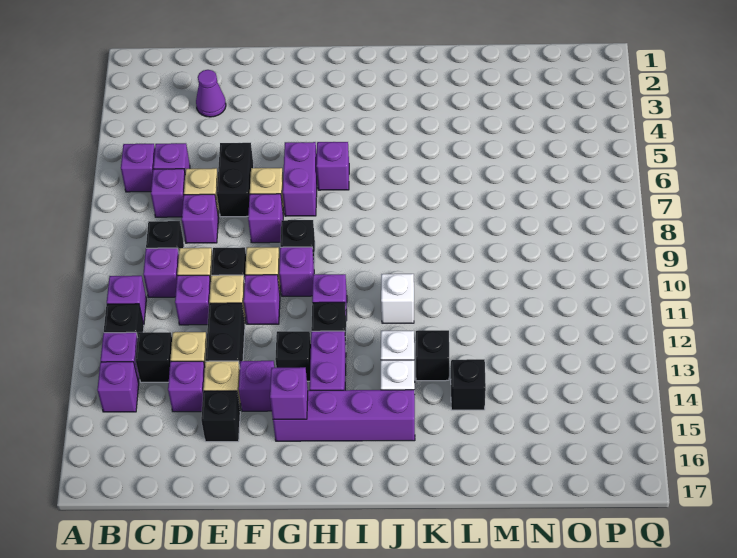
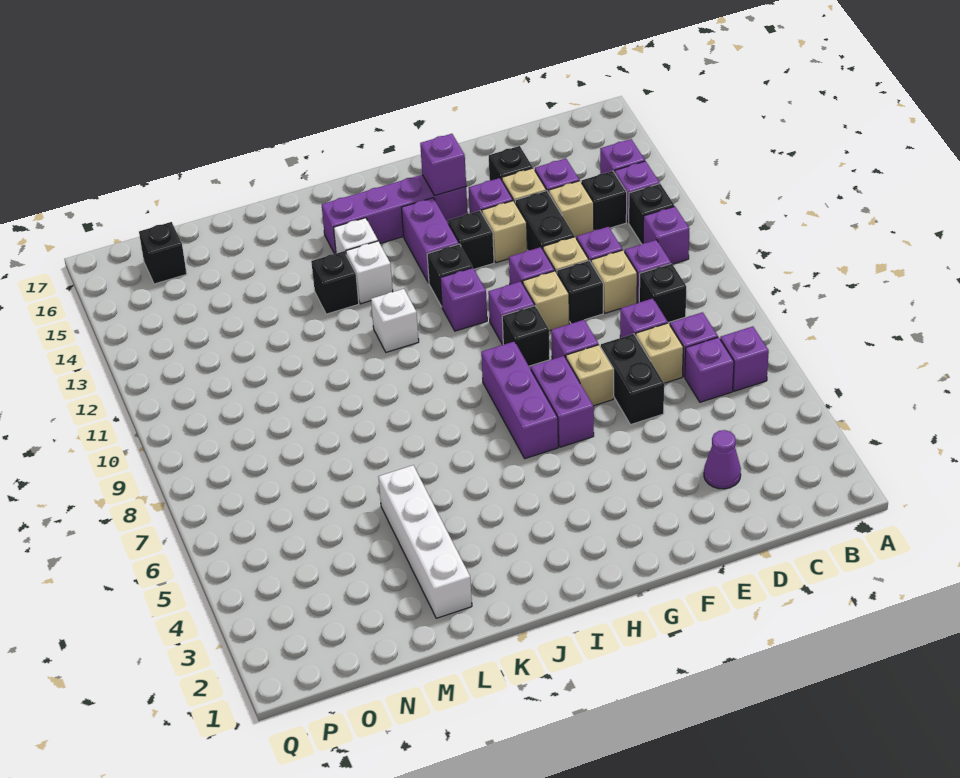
none -> tan 1x1 brick [482,201,527,263]
purple 1x1 brick [316,142,349,190] -> purple 1x3 brick [481,341,558,459]
none -> white 1x4 brick [378,465,472,618]
black 1x1 brick [451,359,486,410] -> black 1x1 brick moved to [139,222,187,284]

